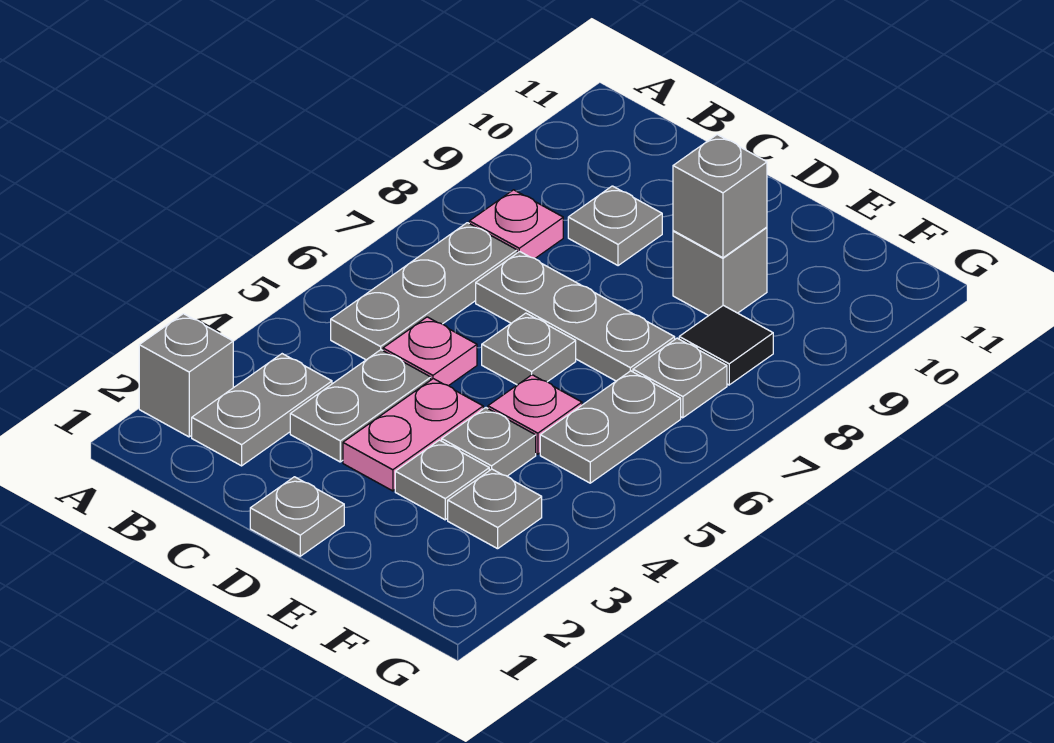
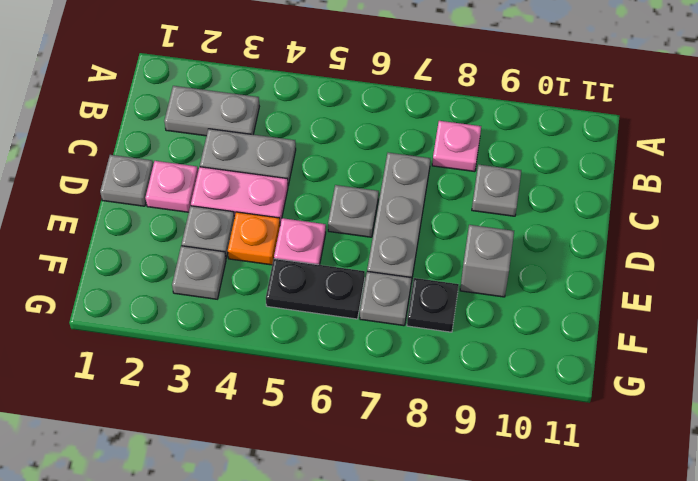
grey 1x1 brick [139,314,233,437] -> none
grey 1x3 plate [331,223,517,360] -> none
pink 1x1 plate [383,317,477,386] -> pink 1x1 plate moved to [145,161,198,212]
grey 1x1 plate [442,408,536,476] -> orange 1x1 plate [228,212,280,265]
grey 1x1 brick [673,135,767,258] -> none
grey 1x2 plate [540,371,681,483] -> black 1x2 plate [266,259,365,319]
black 1x1 tile [679,305,773,385] -> black 1x1 plate [407,278,459,332]

